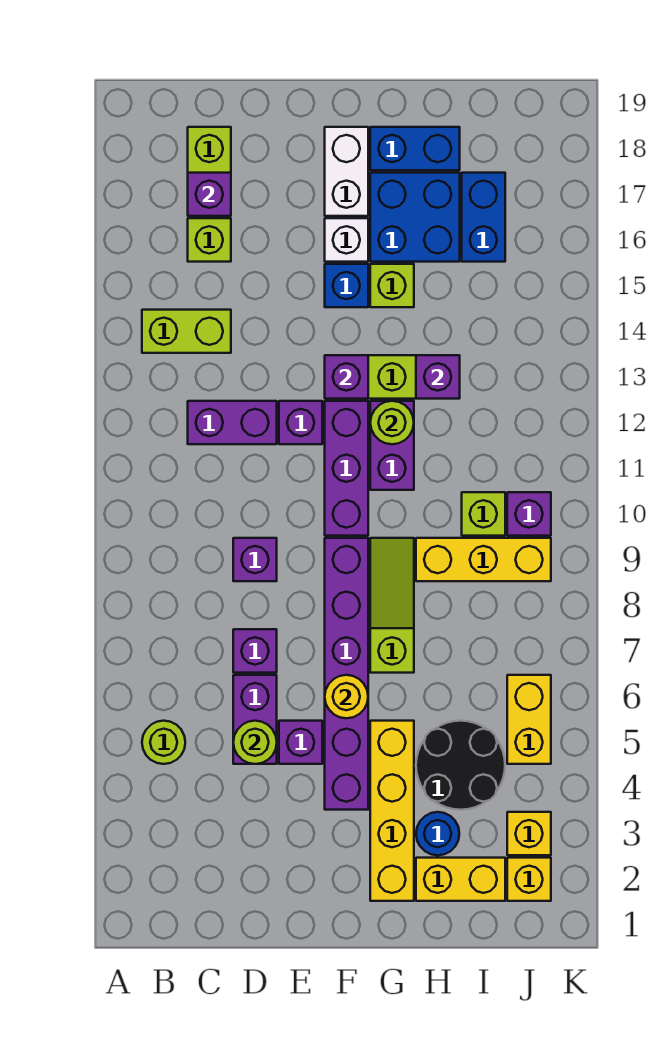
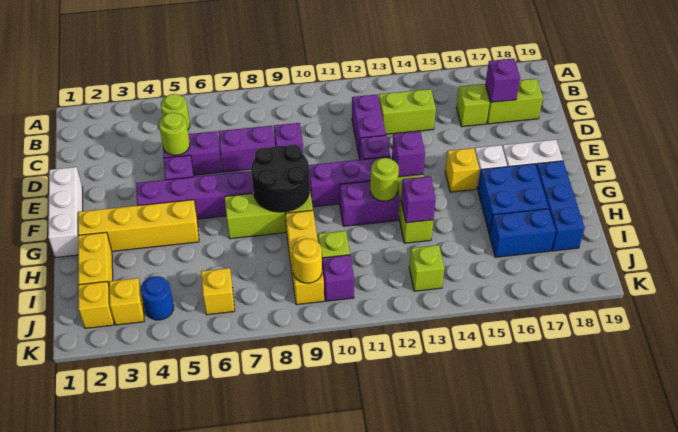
lime 1x2 brick [142,310,231,353] -> lime 1x2 brick turned to [379,89,436,134]
purple 1x1 brick [233,629,277,673] -> purple 1x2 brick [218,126,275,172]
none -> white 1x3 brick [48,167,83,258]
yellow 1x1 round brick [325,675,368,718] -> yellow 1x1 round brick moved to [292,238,322,283]
blue 1x1 brick [325,264,368,307] -> yellow 1x1 brick [445,148,479,192]
lime 1x3 slope [370,538,414,673] -> lime 1x3 brick [225,192,313,239]
lime 1x1 brick [370,264,414,307] -> lime 1x1 brick moved to [409,245,444,291]
blue 1x2 brick [370,127,460,170] -> blue 1x3 brick [536,161,585,251]
blue 1x1 round brick [416,812,459,855] -> blue 1x1 round brick moved to [140,276,174,320]
black 2x2 round brick [416,721,505,810] -> black 2x2 round brick moved to [251,144,310,212]
yellow 1x2 brick [507,675,551,764] -> yellow 1x1 brick [201,268,235,315]

